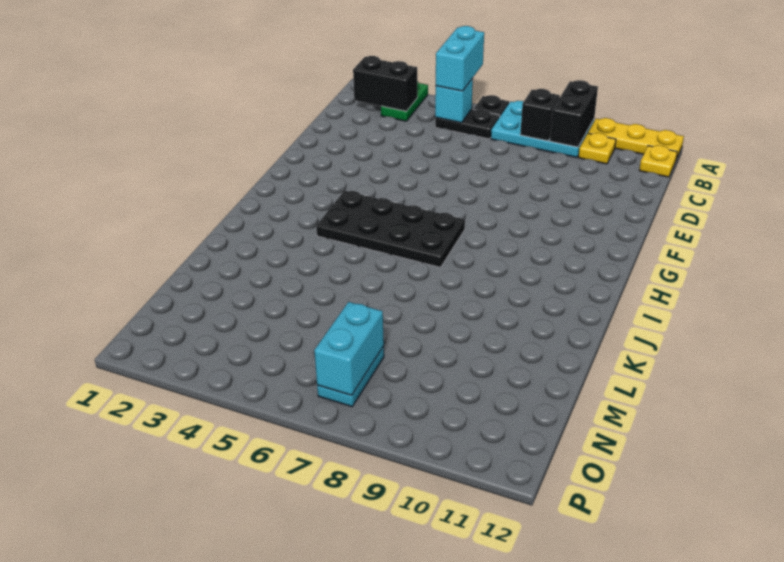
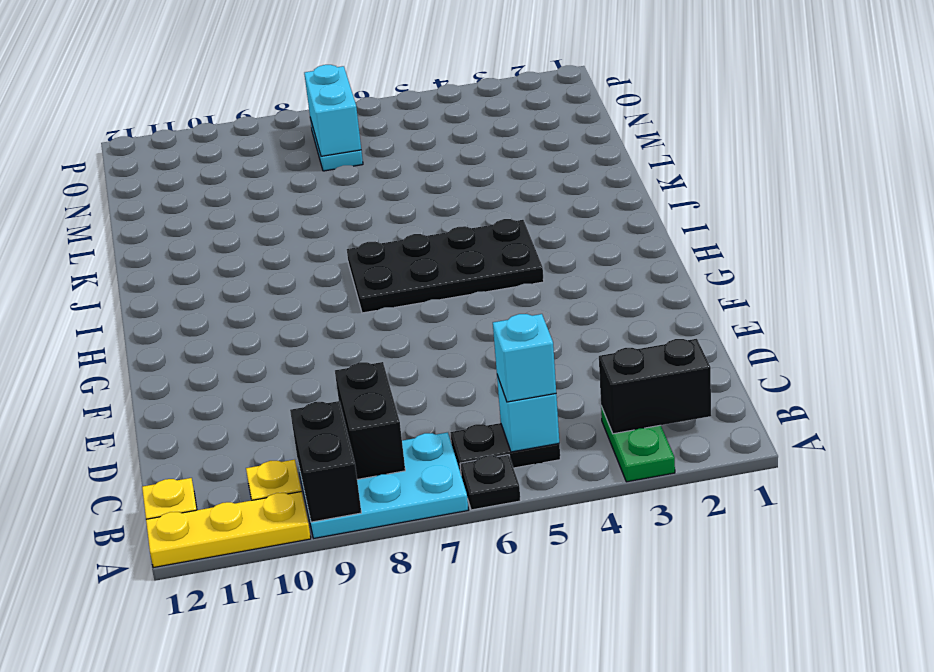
cyan 1x2 brick [436,26,484,91] -> cyan 1x1 brick [493,314,556,402]
black 1x1 brick [520,89,560,141] -> black 1x2 brick [335,362,405,479]

